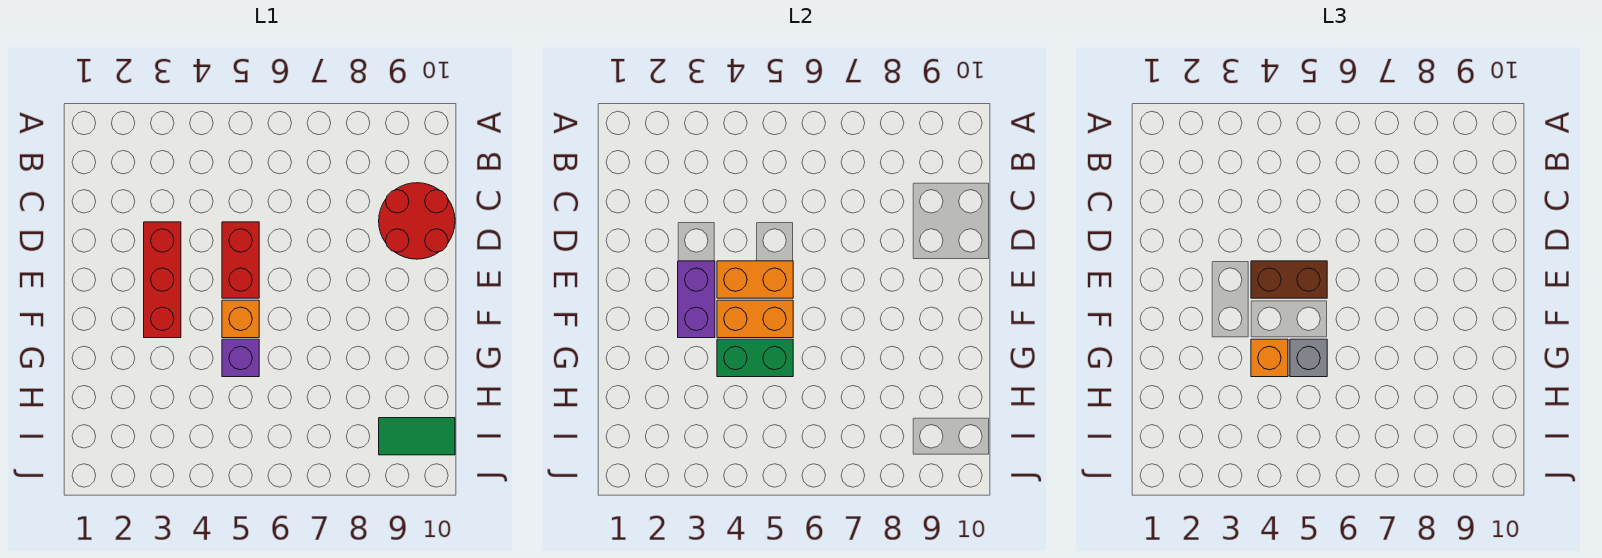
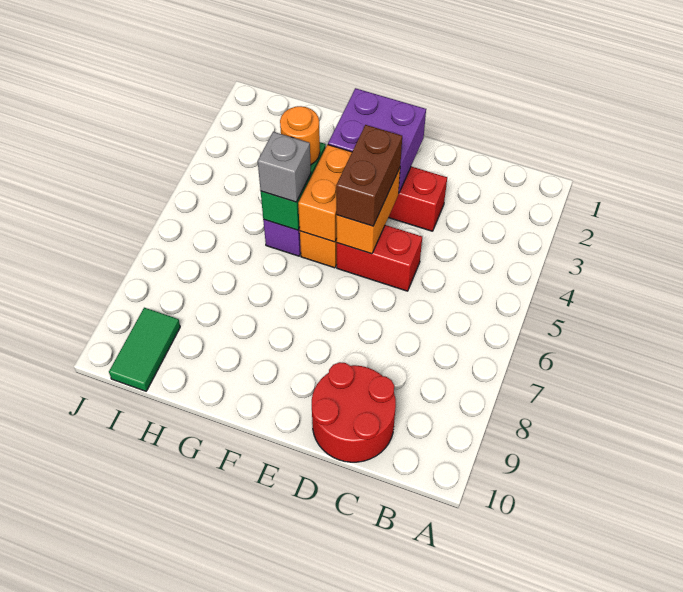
purple 1x2 brick [678,261,715,338] -> purple 2x2 brick [328,88,426,192]
orange 1x1 brick [1251,339,1288,377] -> orange 1x1 round brick [280,106,320,165]

